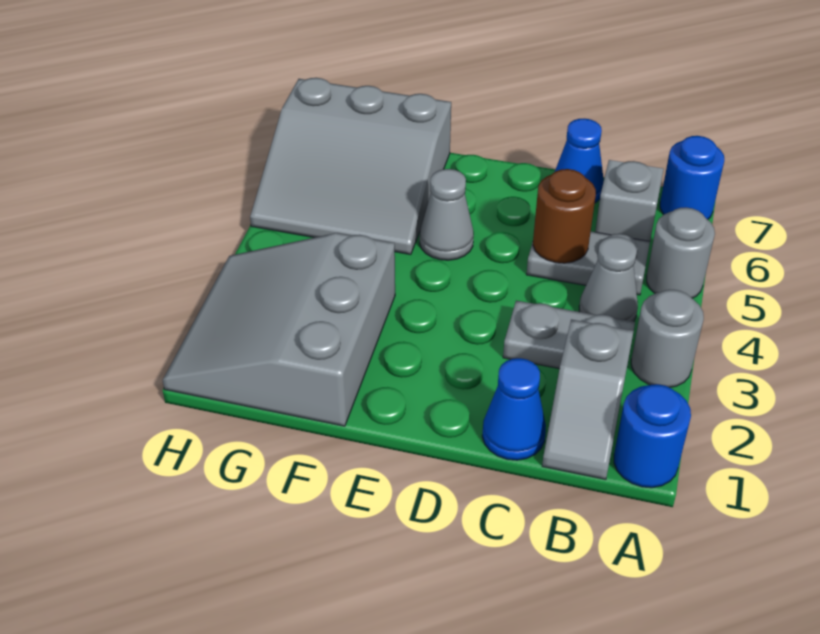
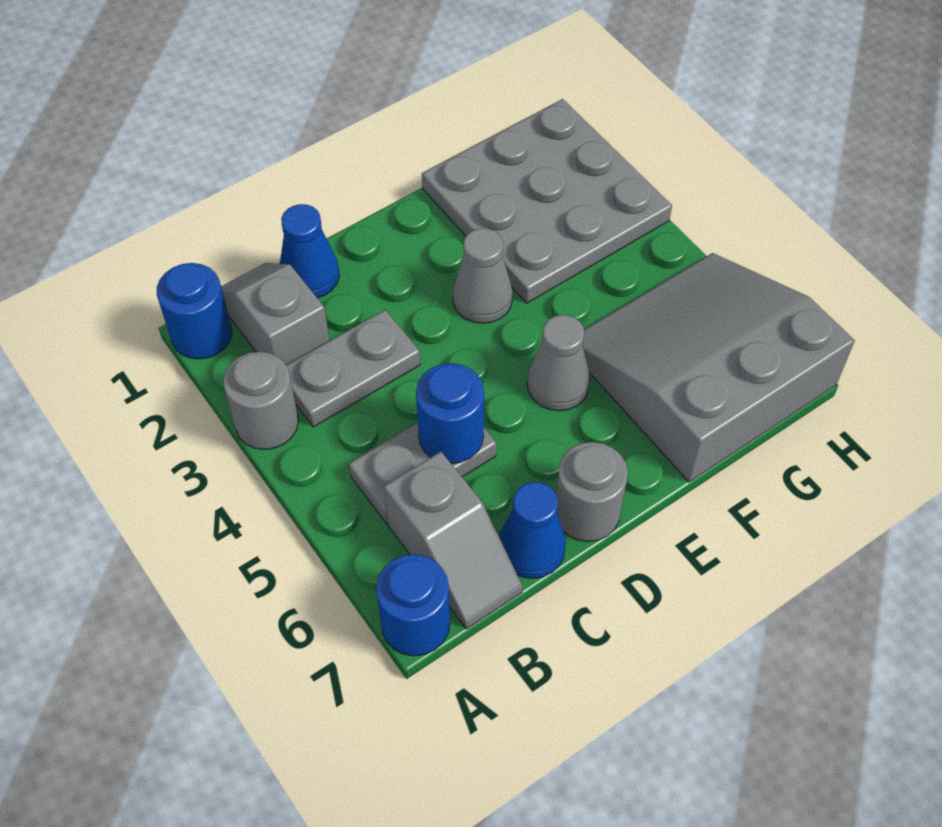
grey 1x1 round brick [647,207,715,298] -> grey 1x1 round brick moved to [556,442,628,542]
grey 1x1 cone [579,237,638,322] -> grey 1x1 cone moved to [453,228,513,323]
brown 1x1 round brick [533,169,596,263] -> blue 1x1 round brick [416,363,484,464]
grey 3x3 slope [163,233,395,426] -> grey 3x3 plate [422,99,672,303]

